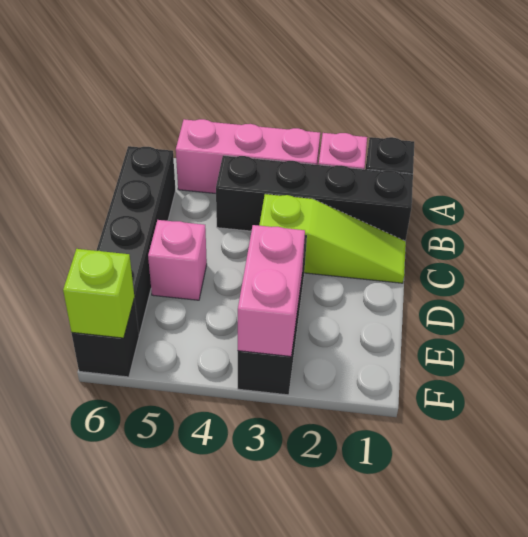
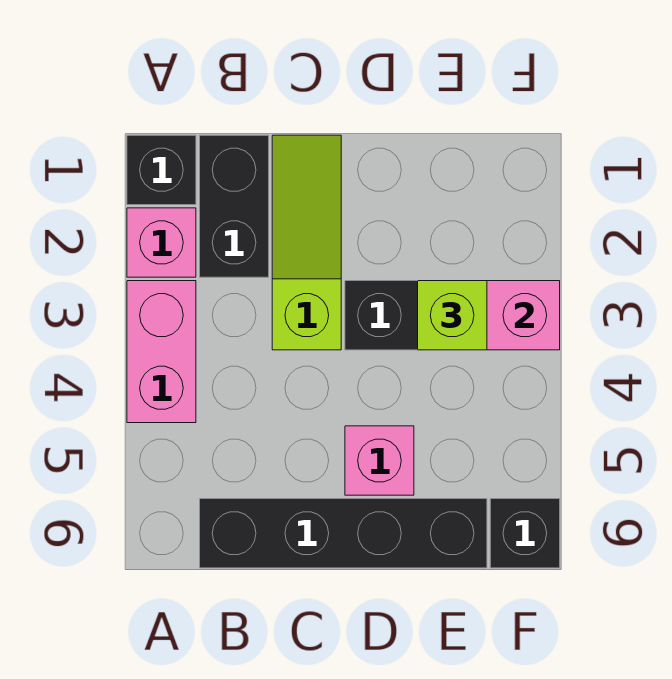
pink 1x3 brick [176,119,320,193] -> pink 1x2 brick [127,281,196,423]
black 1x4 brick [216,156,413,241] -> black 1x2 brick [200,135,269,277]
lime 1x1 brick [63,249,134,338] -> lime 1x1 brick moved to [418,281,487,350]

